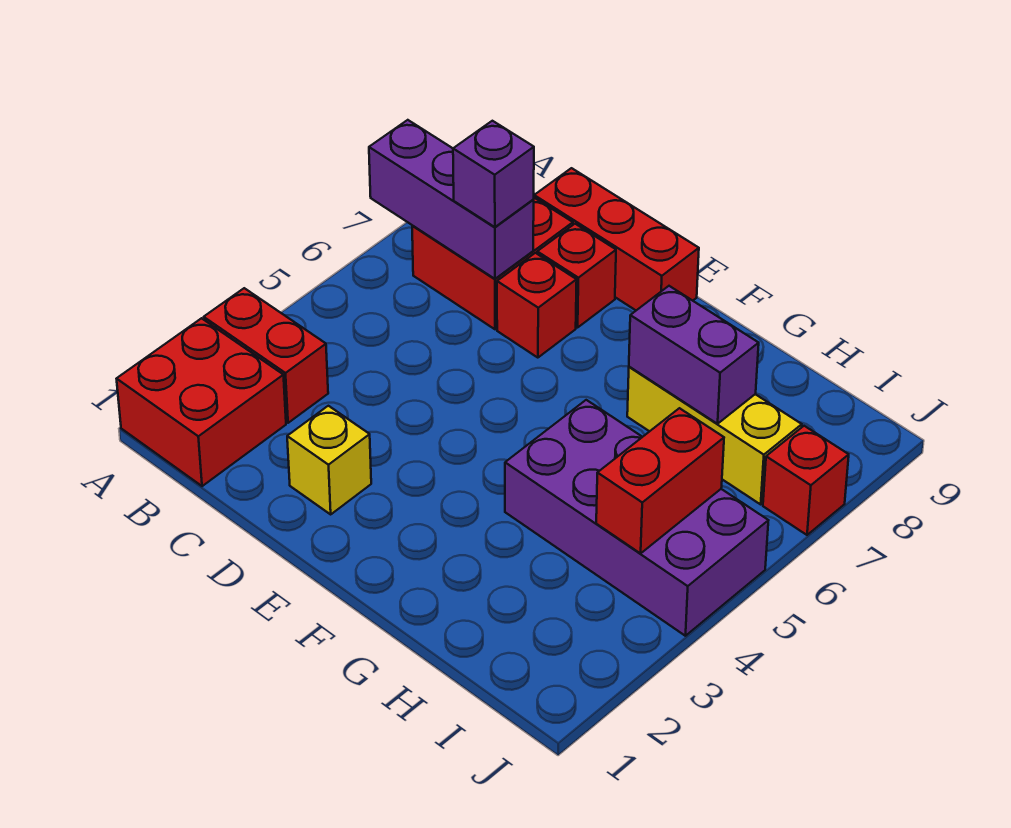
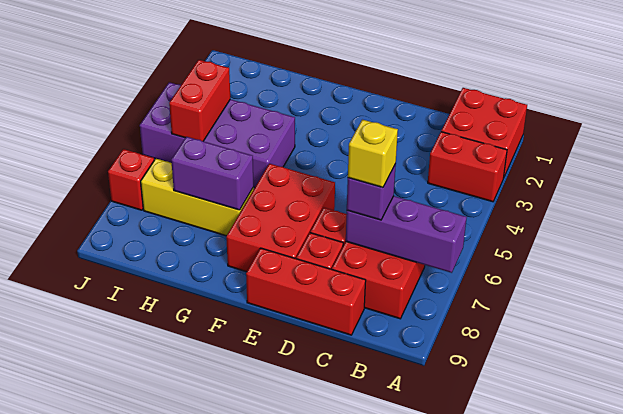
yellow 1x1 brick [287,406,371,514] -> yellow 1x1 brick moved to [348,120,398,188]
none -> red 2x3 brick [226,164,335,272]

